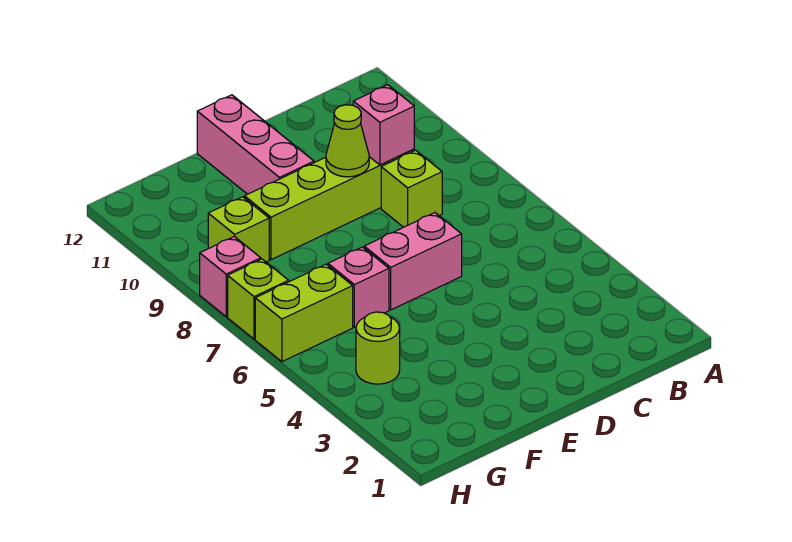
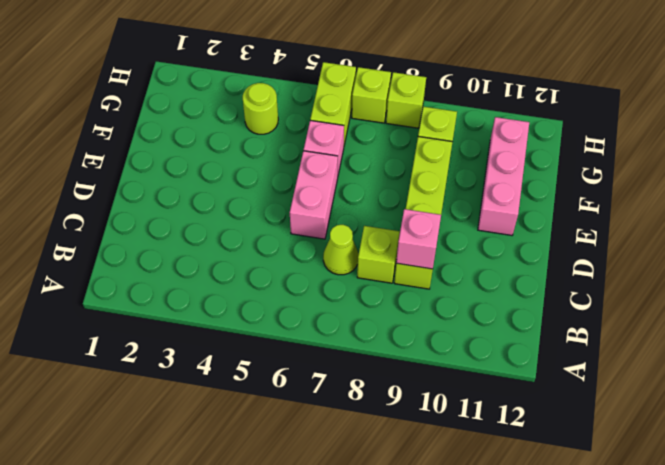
lime 1x1 cone [326,105,369,177] -> lime 1x1 cone moved to [323,225,359,275]
pink 1x3 brick [197,95,314,194] -> pink 1x3 brick turned to [478,117,529,235]
pink 1x1 brick [200,237,261,317] -> lime 1x1 brick [386,72,426,128]

